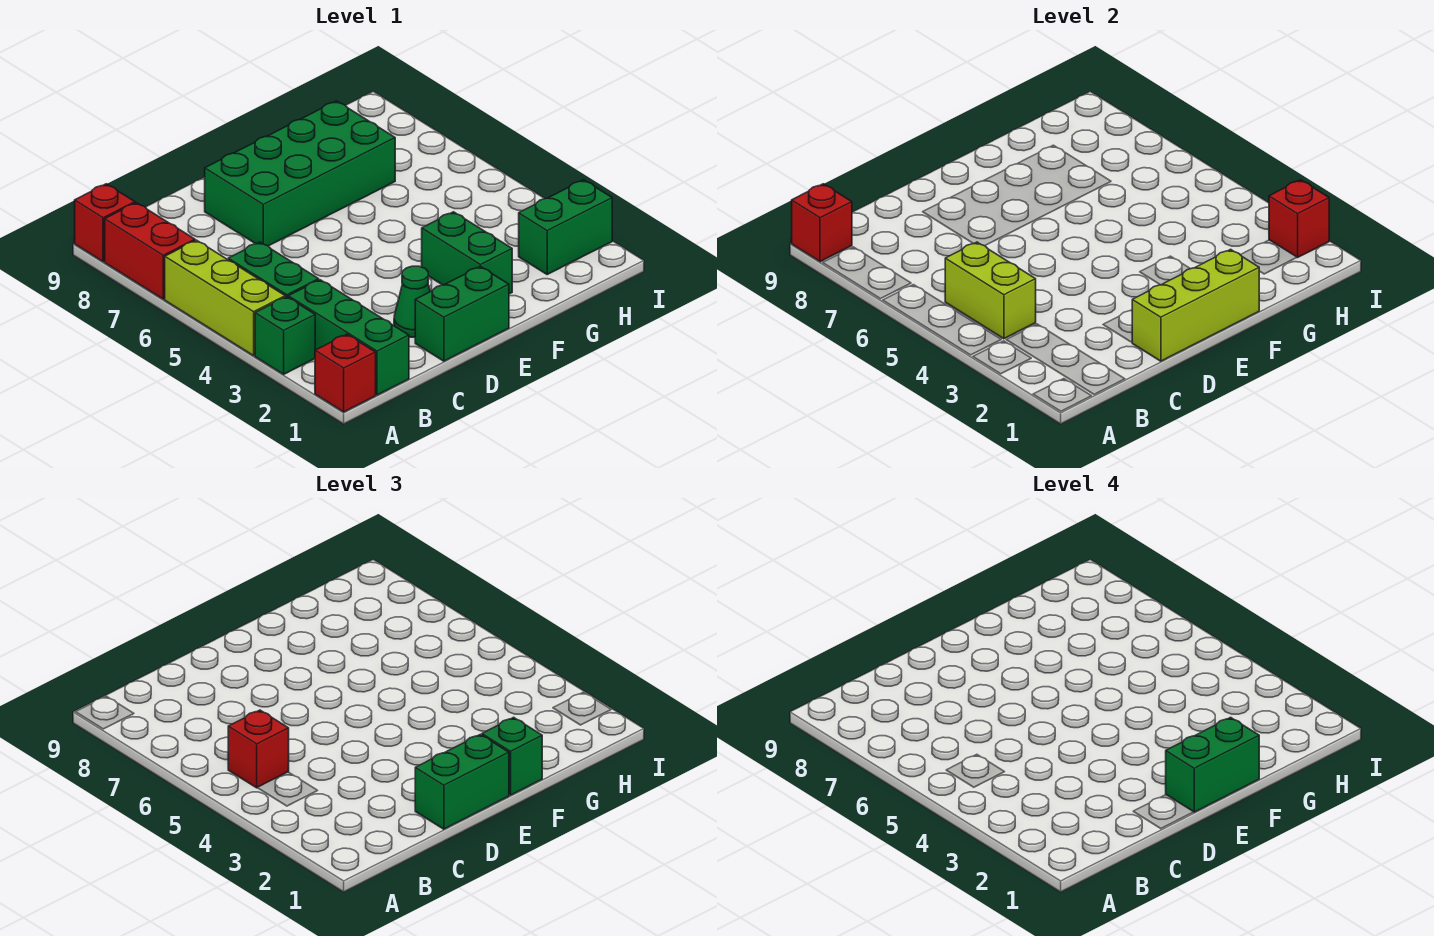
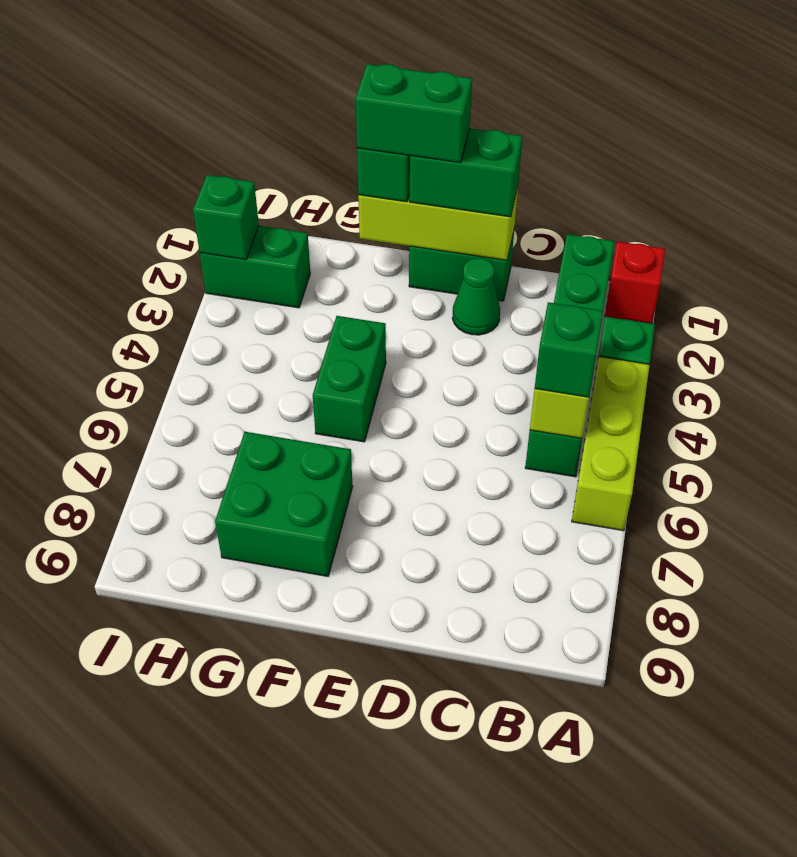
red 1x2 brick [105,203,195,299] -> none
red 1x1 brick [75,184,135,262] -> none
red 1x1 brick [792,184,852,262] -> none
red 1x1 brick [228,710,289,788] -> green 1x1 brick [535,302,603,397]
green 2x4 brick [205,101,395,246] -> green 2x2 brick [215,432,353,576]
green 1x2 brick [422,212,512,294] -> green 1x2 brick moved to [313,316,386,442]
red 1x1 brick [1269,180,1329,258] -> green 1x1 brick [193,175,259,260]

